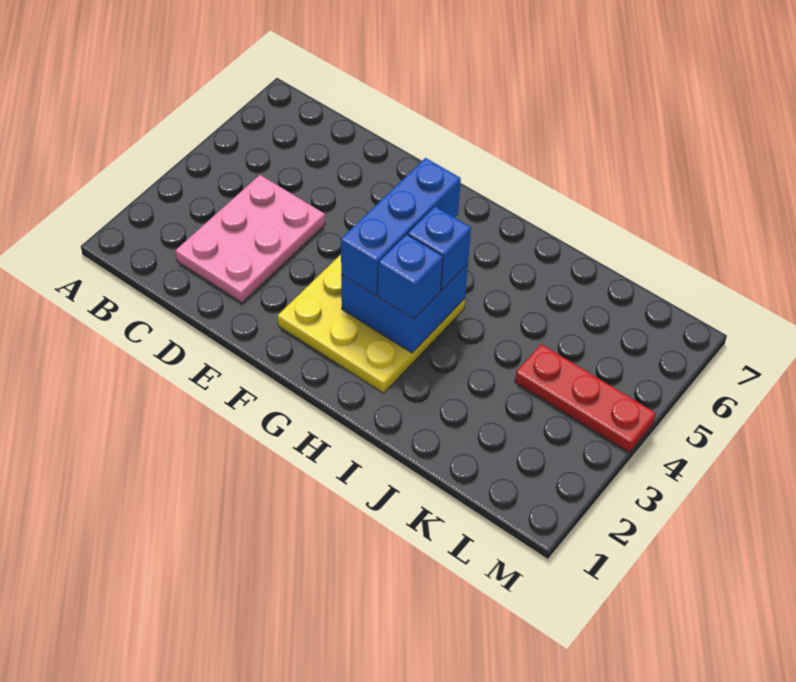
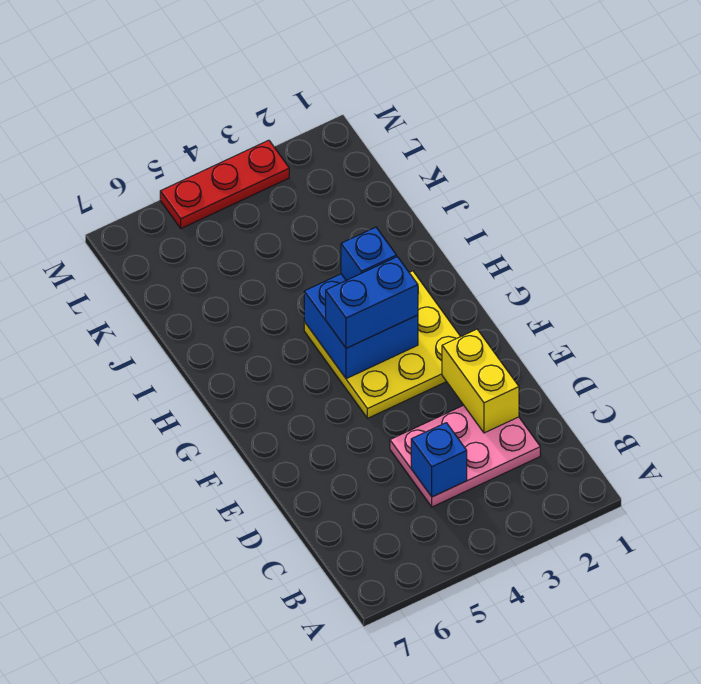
none -> yellow 1x2 brick [442,329,519,433]
blue 1x3 brick [341,158,461,296] -> blue 1x2 brick [326,257,418,348]
blue 1x1 brick [408,207,471,290] -> blue 1x1 brick moved to [411,423,467,497]
red 1x3 plate [515,344,656,452] -> red 1x3 plate turned to [160,140,289,228]

